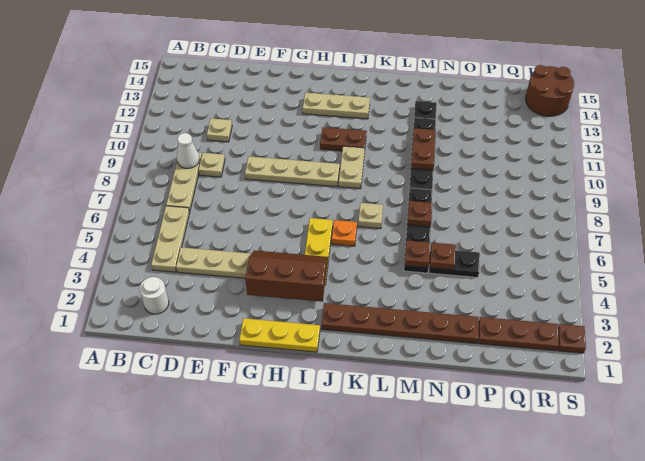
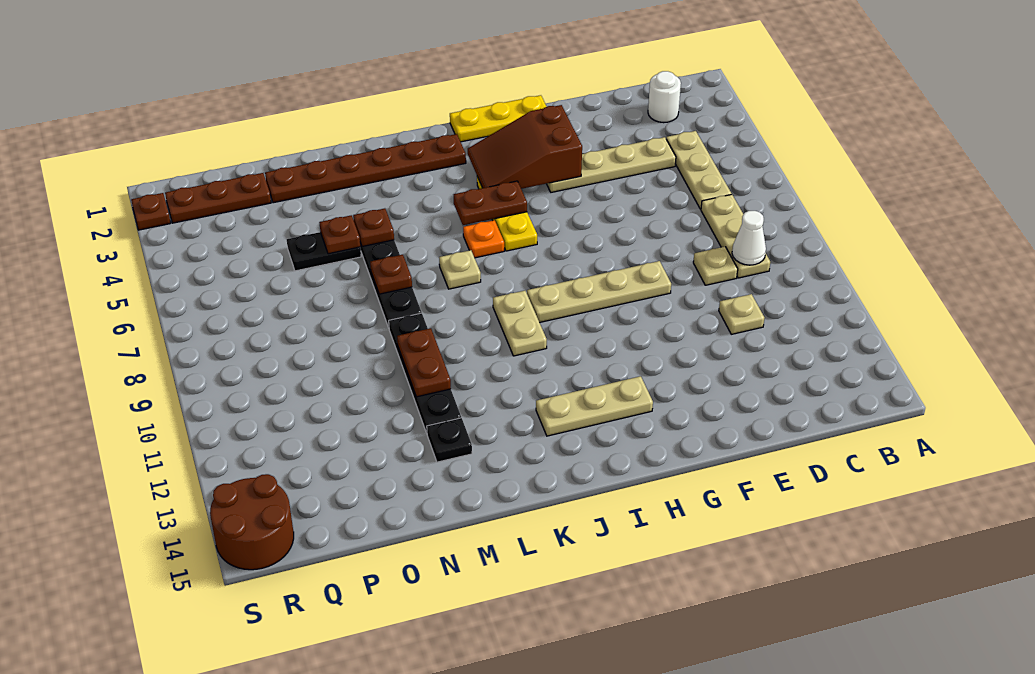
brown 2x3 slope [245,250,328,302] -> brown 2x3 slope turned to [468,105,582,189]
brown 1x2 plate [320,127,367,151] -> brown 1x2 plate moved to [454,181,527,225]

